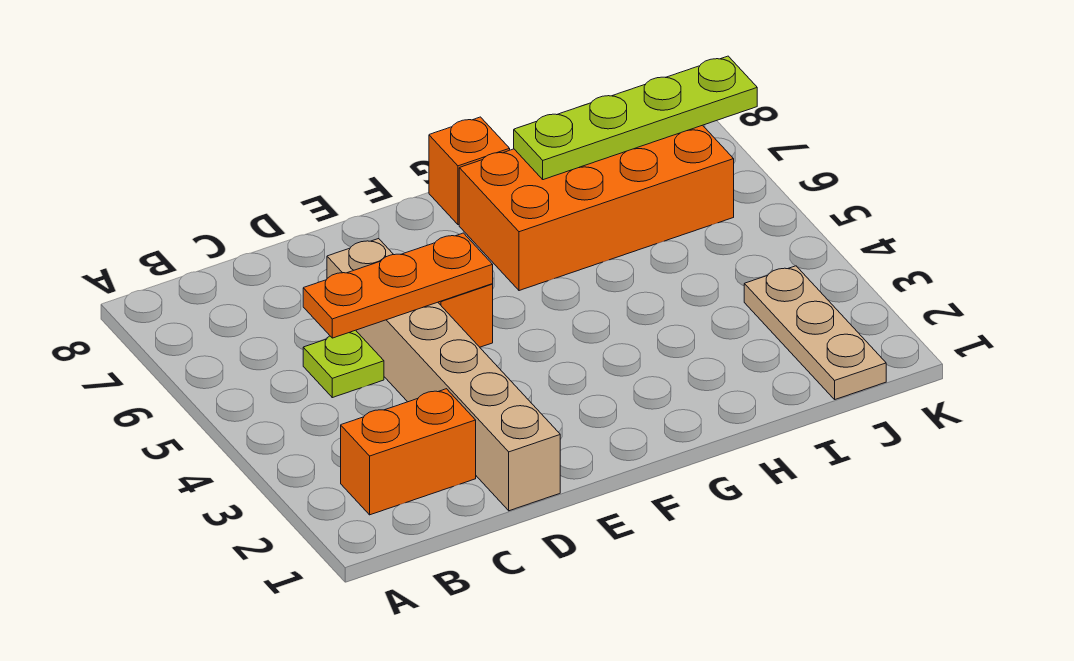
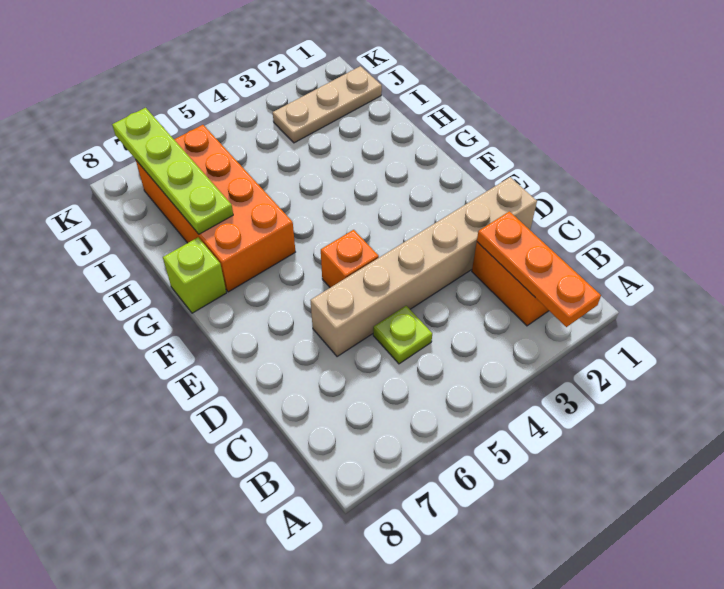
orange 1x3 plate [303,233,493,338] -> orange 1x3 plate moved to [477,211,601,327]
orange 1x1 brick [429,117,510,225] -> lime 1x1 brick [163,237,226,313]

